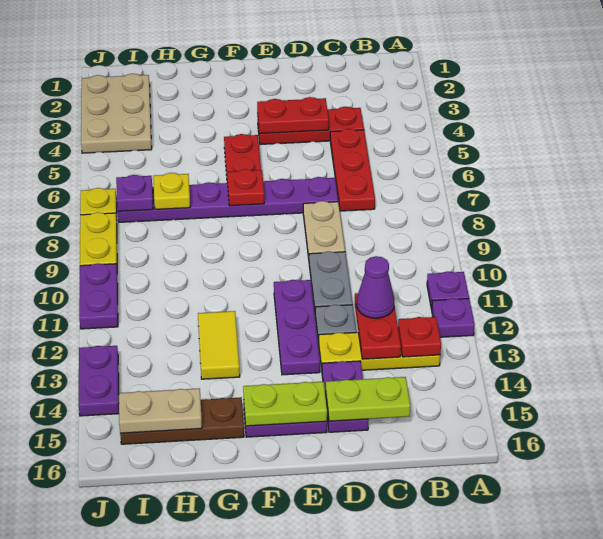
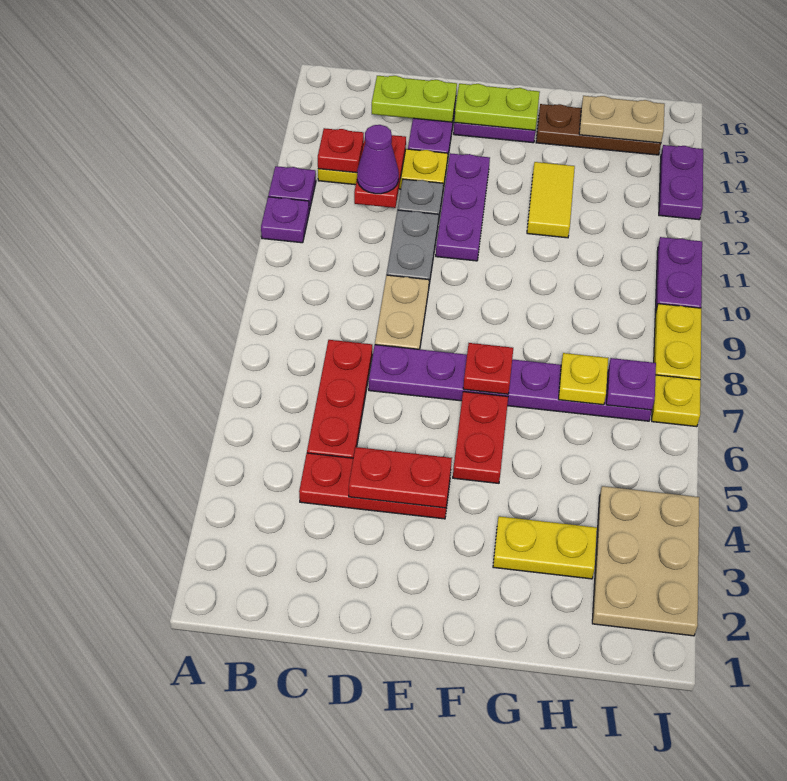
none -> yellow 1x2 plate [493,516,597,579]

